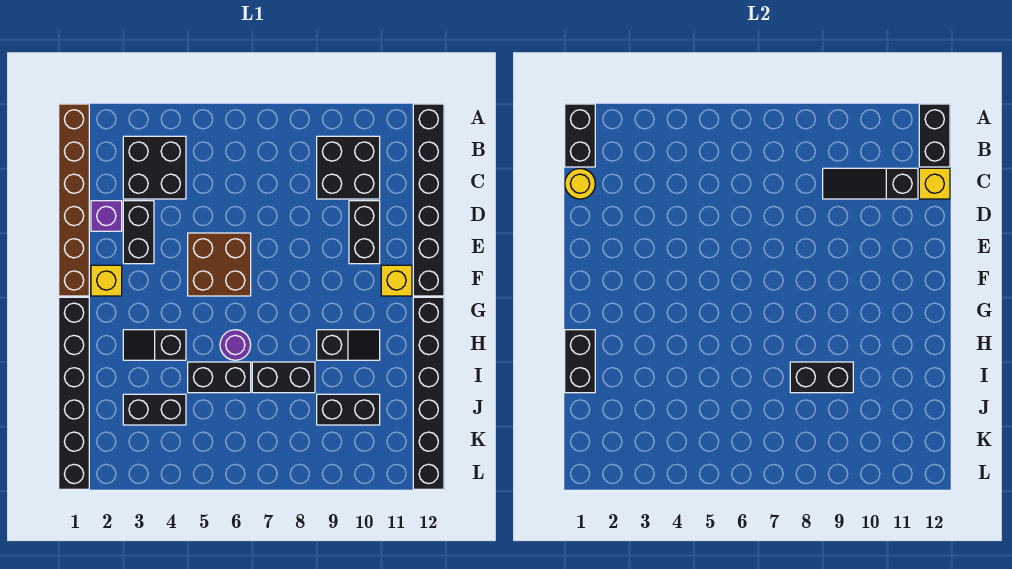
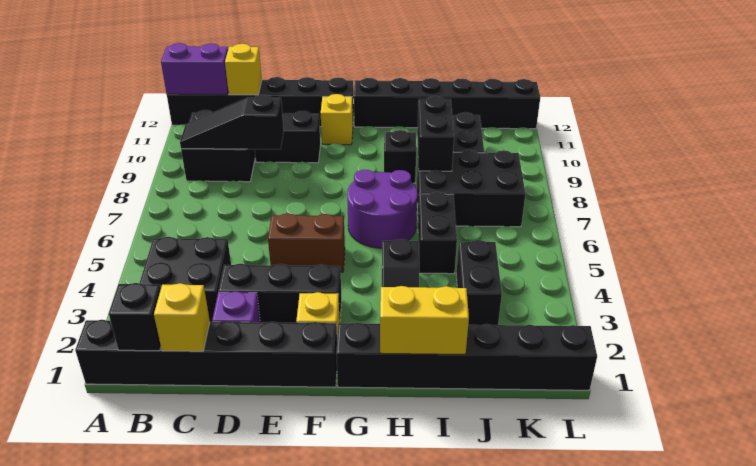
brown 1x6 brick [59,104,89,296] -> black 1x6 brick [75,320,337,387]
black 1x2 brick [565,104,595,167] -> black 1x1 brick [109,283,161,351]
black 1x2 brick [919,104,950,167] -> purple 1x2 brick [161,43,228,95]
yellow 1x1 round brick [565,169,595,199] -> yellow 1x1 brick [154,283,210,351]
black 1x3 slope [823,168,918,199] -> black 1x3 slope turned to [180,95,284,149]
black 1x2 brick [123,201,154,264] -> black 1x3 brick [219,264,342,323]
brown 2x2 brick [188,233,251,296] -> brown 1x2 brick [268,214,345,272]
black 1x2 brick [565,330,595,393] -> yellow 1x2 brick [380,286,469,354]
purple 1x1 round brick [220,330,251,360] -> purple 2x2 round brick [347,170,417,248]
black 1x2 brick [252,362,315,393] -> black 2x3 brick [417,150,525,227]

